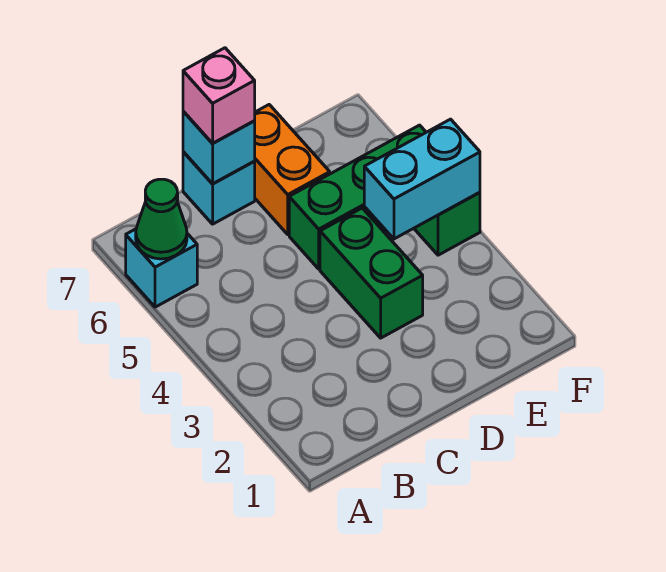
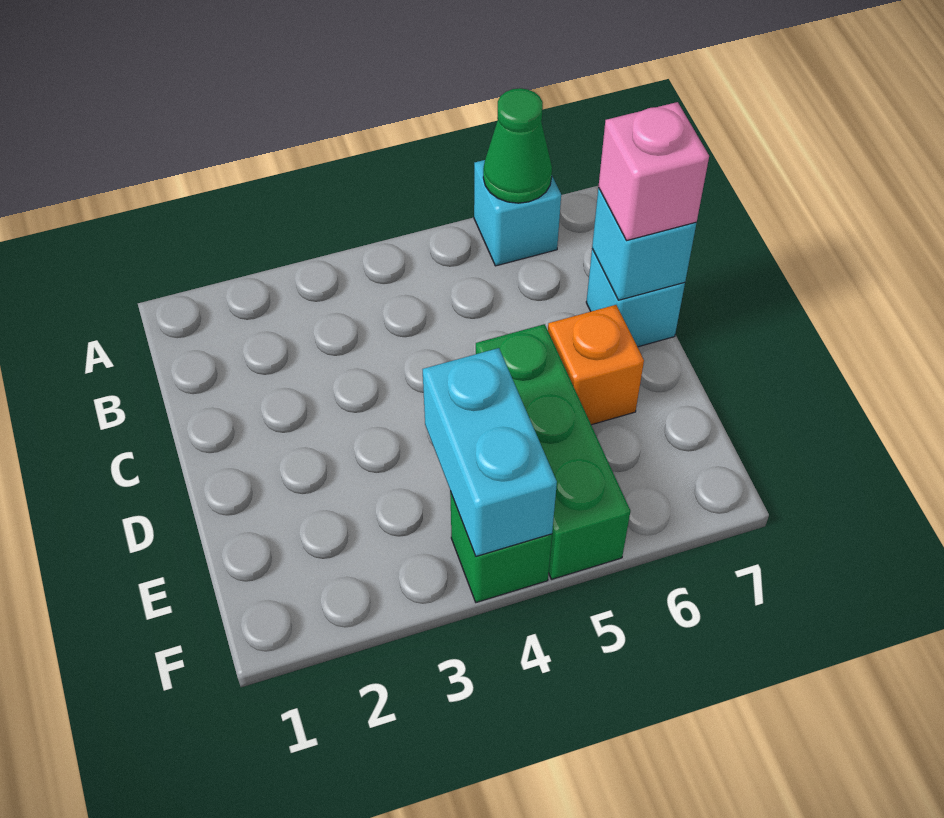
green 1x2 brick [320,208,423,338] -> none
orange 1x2 brick [254,105,330,234] -> orange 1x1 brick [548,305,644,425]

